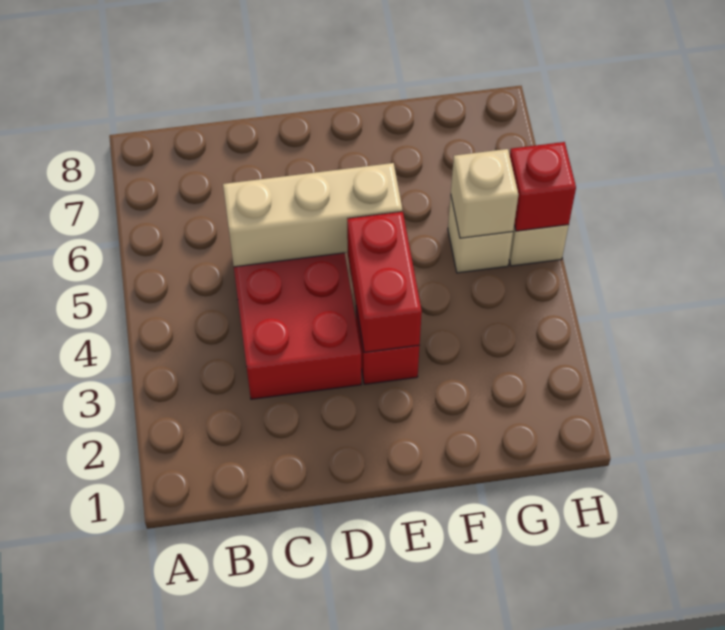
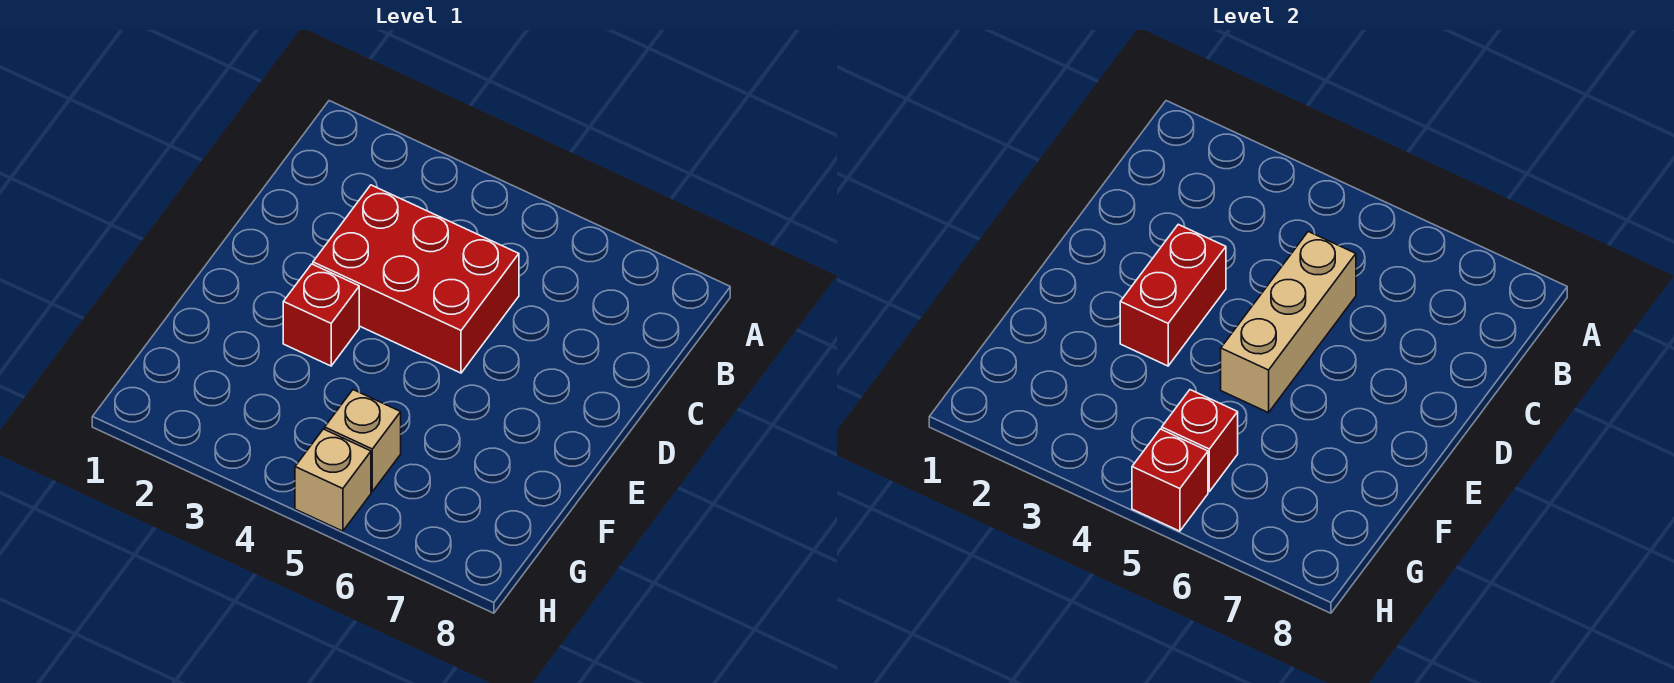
red 1x2 brick [347,211,422,353] -> red 1x2 brick turned to [1120,224,1226,366]
tan 1x1 brick [451,149,518,238] -> red 1x1 brick [1162,390,1238,491]

